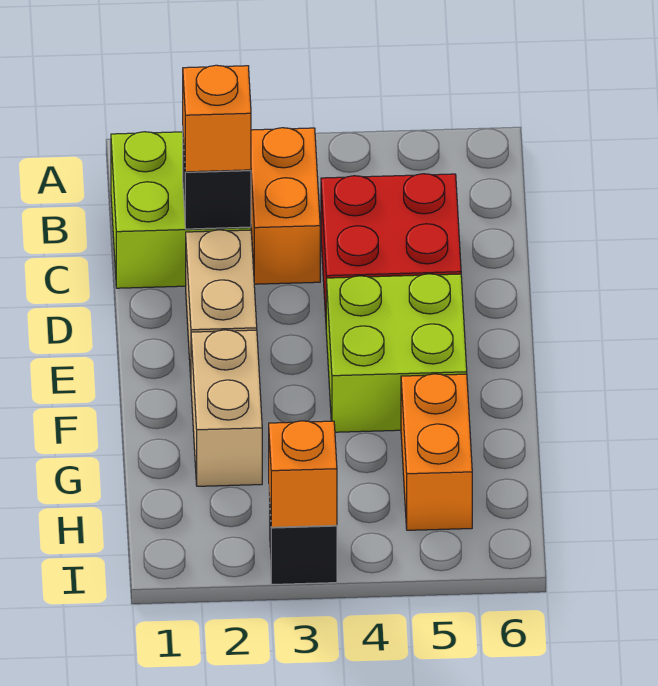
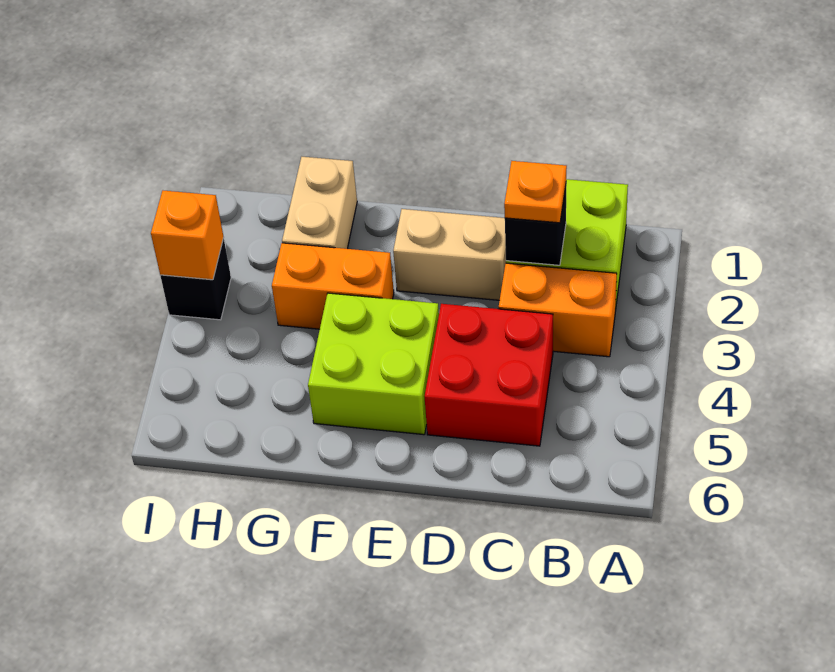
orange 1x1 brick [183,65,251,172] -> orange 1x1 plate [504,161,567,223]
tan 1x2 brick [191,330,262,486] -> tan 1x2 brick turned to [282,157,357,249]
orange 1x2 brick [401,374,472,530] -> orange 1x2 brick moved to [272,243,394,329]

